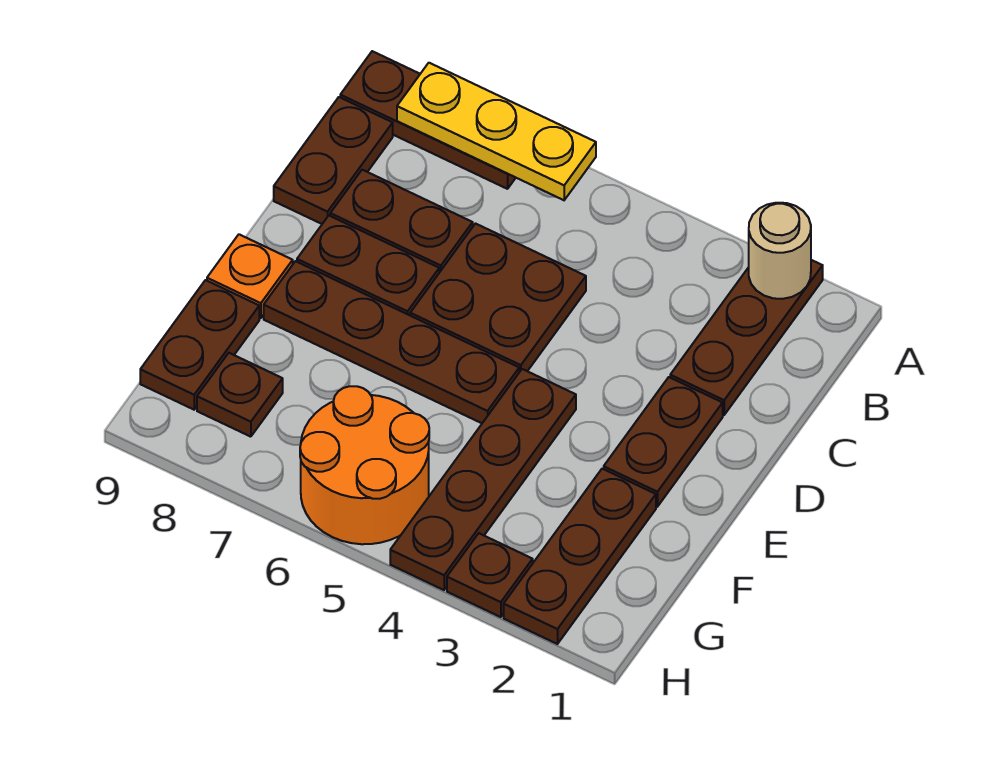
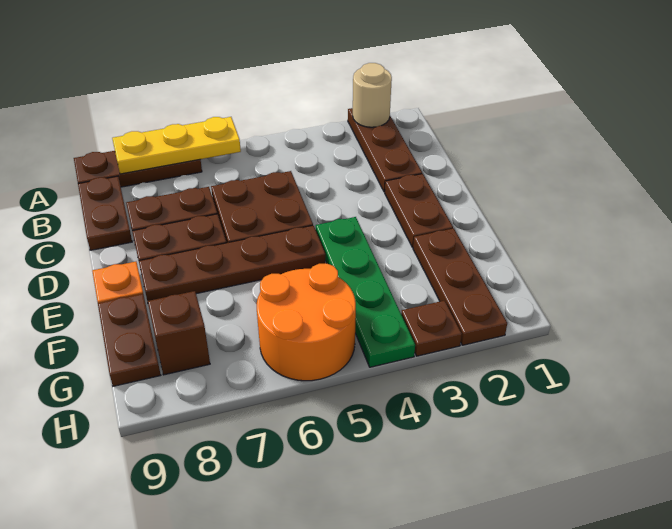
brown 1x4 plate [390,369,576,590] -> green 1x4 plate [316,217,415,367]
brown 1x1 plate [197,353,283,437] -> brown 1x1 brick [148,291,210,375]

